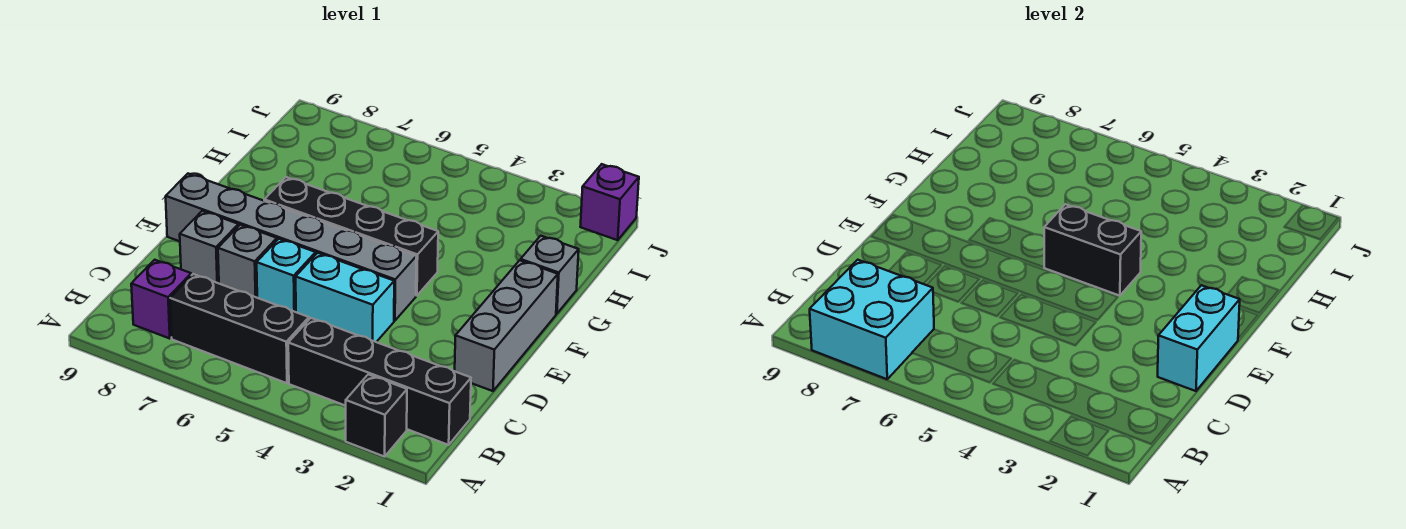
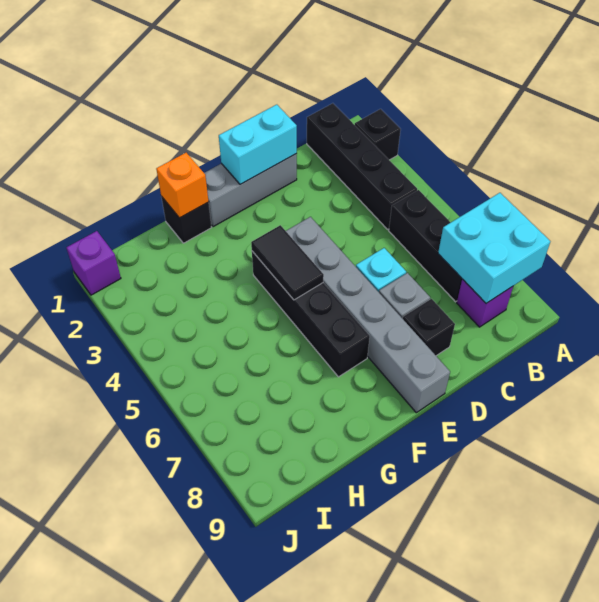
cyan 1x2 brick [296,253,394,342] -> none
grey 1x1 brick [180,211,238,283] -> black 1x1 brick [403,299,455,356]
black 1x2 brick [1044,204,1141,296] -> black 1x2 tile [251,225,324,300]
grey 1x1 brick [521,236,579,314] -> black 1x1 brick [161,196,212,243]
none -> orange 1x1 brick [156,153,209,218]

